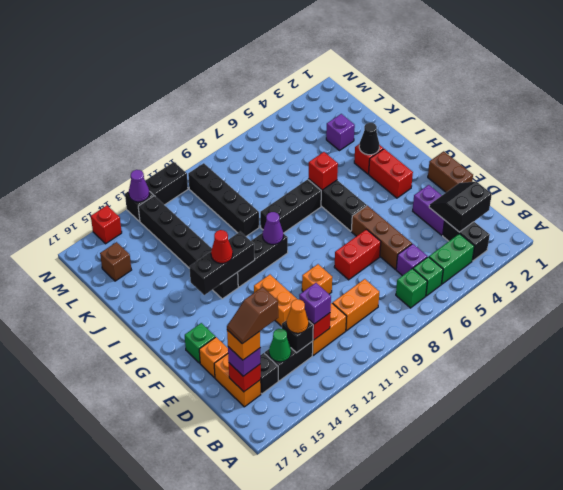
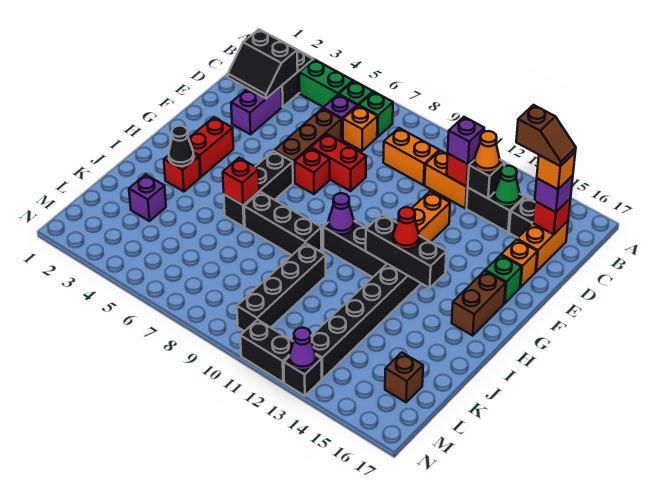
brown 1x2 brick [428,151,473,192] -> brown 1x2 brick moved to [452,271,506,335]
orange 1x1 brick [302,264,332,294] -> orange 1x1 brick moved to [343,106,377,151]
red 1x1 brick [91,206,122,244] -> red 1x1 brick moved to [294,148,330,194]

